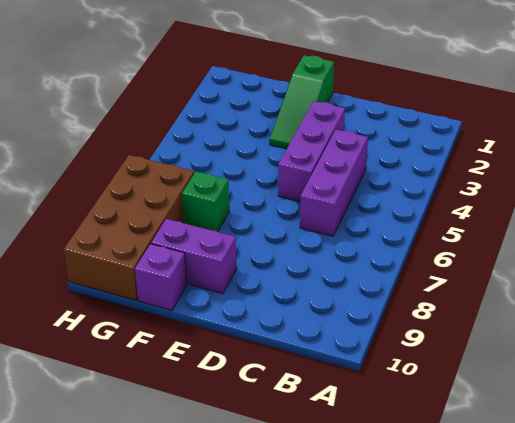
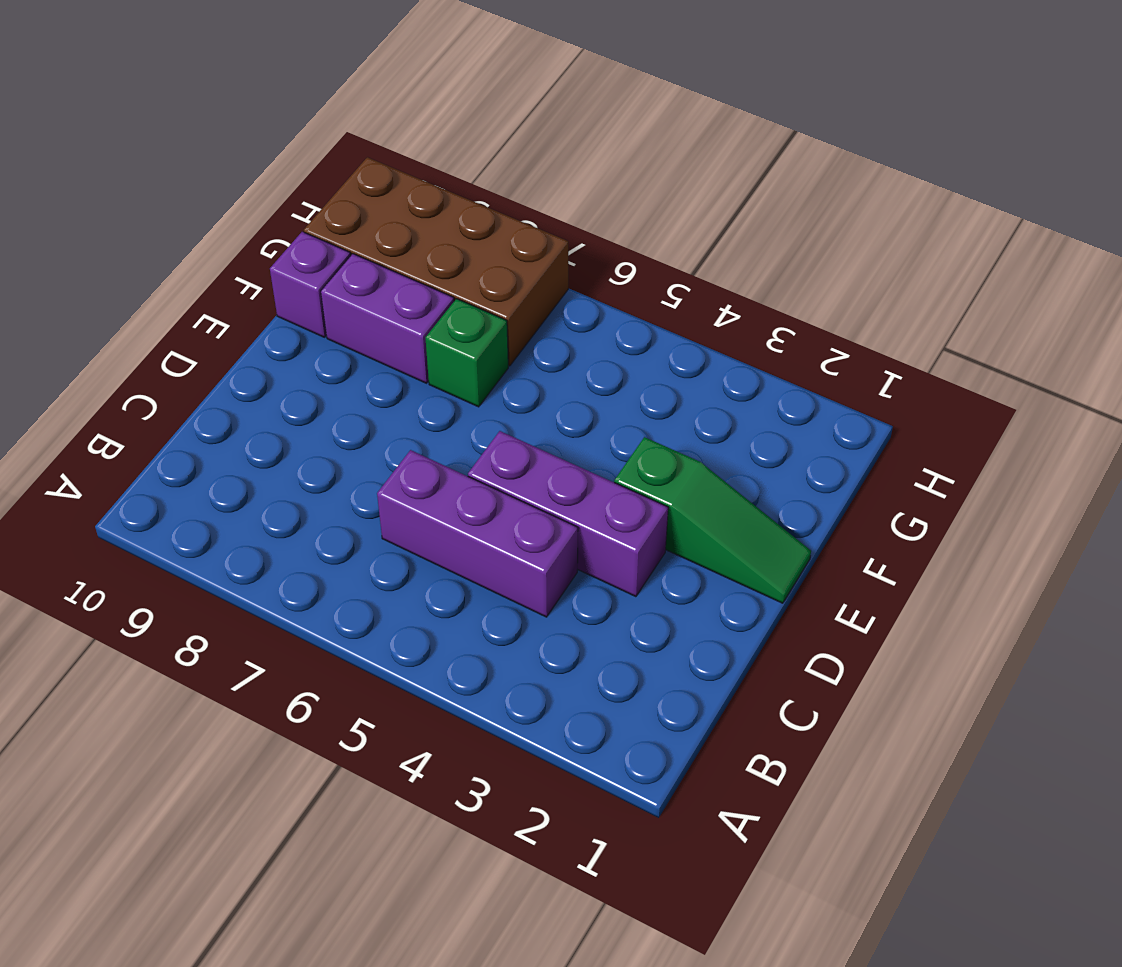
green 1x3 slope [270,55,334,149] -> green 1x3 slope turned to [614,437,811,603]
purple 1x2 brick [151,219,237,293] -> purple 1x2 brick turned to [321,254,454,383]

